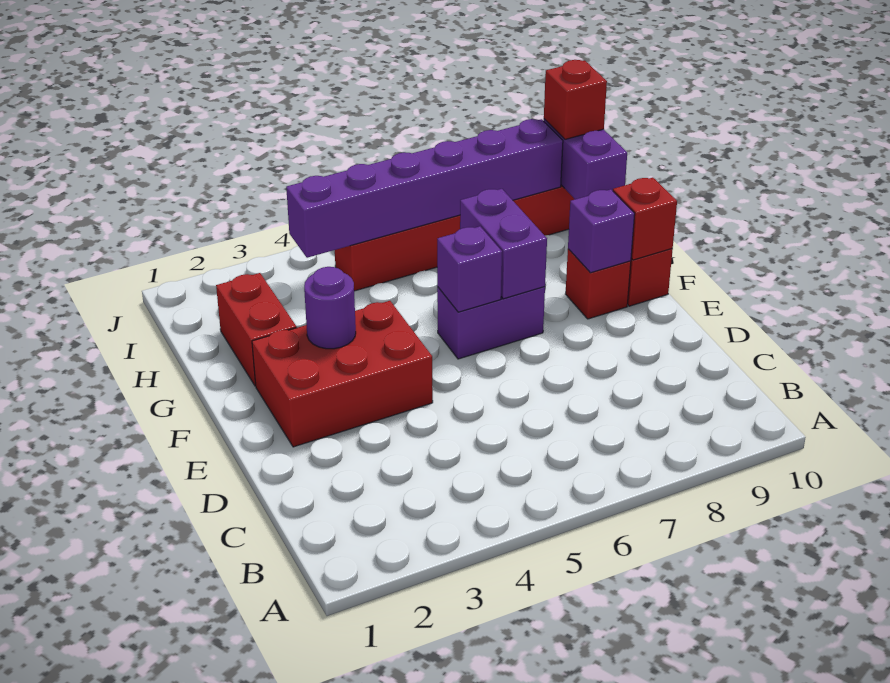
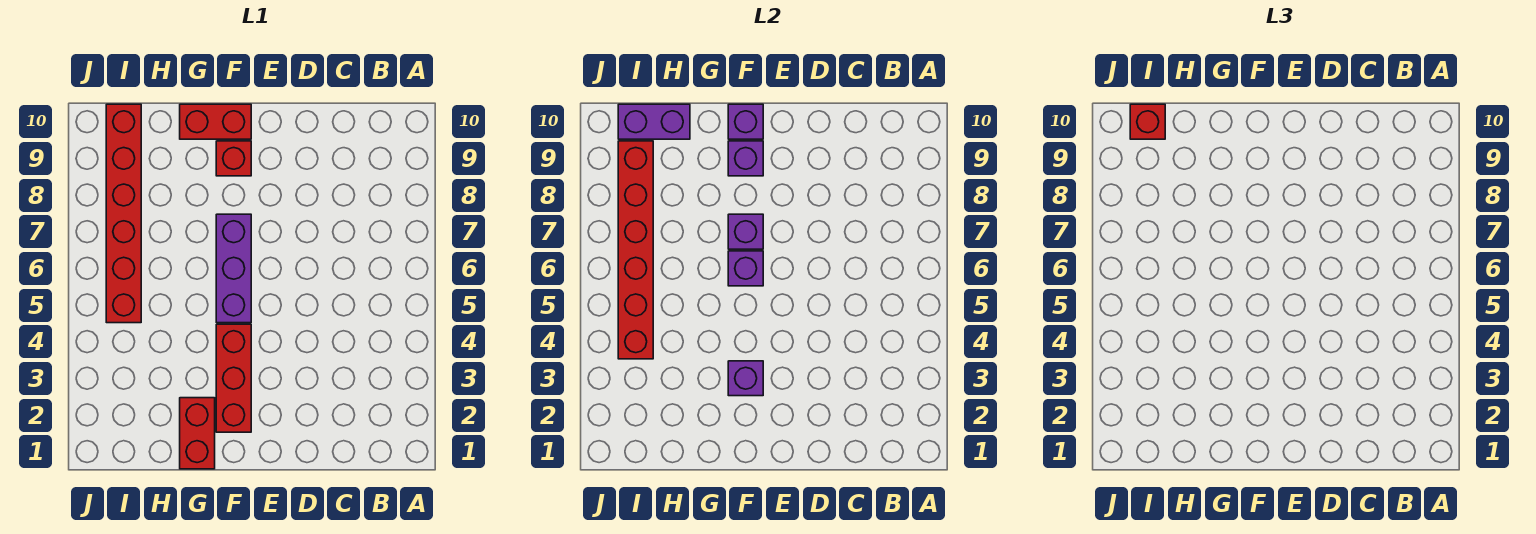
red 2x3 brick [252,301,433,447] -> red 1x3 brick [216,324,251,432]
purple 1x1 round brick [304,267,356,349] -> purple 1x1 brick [728,361,763,396]
purple 1x2 brick [437,287,545,359] -> purple 1x3 brick [216,214,251,323]
purple 1x2 brick [460,189,547,299] -> purple 1x1 brick [728,214,763,249]
red 1x1 brick [613,178,677,260] -> purple 1x1 brick [728,104,763,139]
red 1x2 brick [216,273,297,386] -> red 1x2 brick turned to [180,398,215,469]
purple 1x6 brick [286,119,563,258] -> red 1x6 brick [618,141,653,359]

